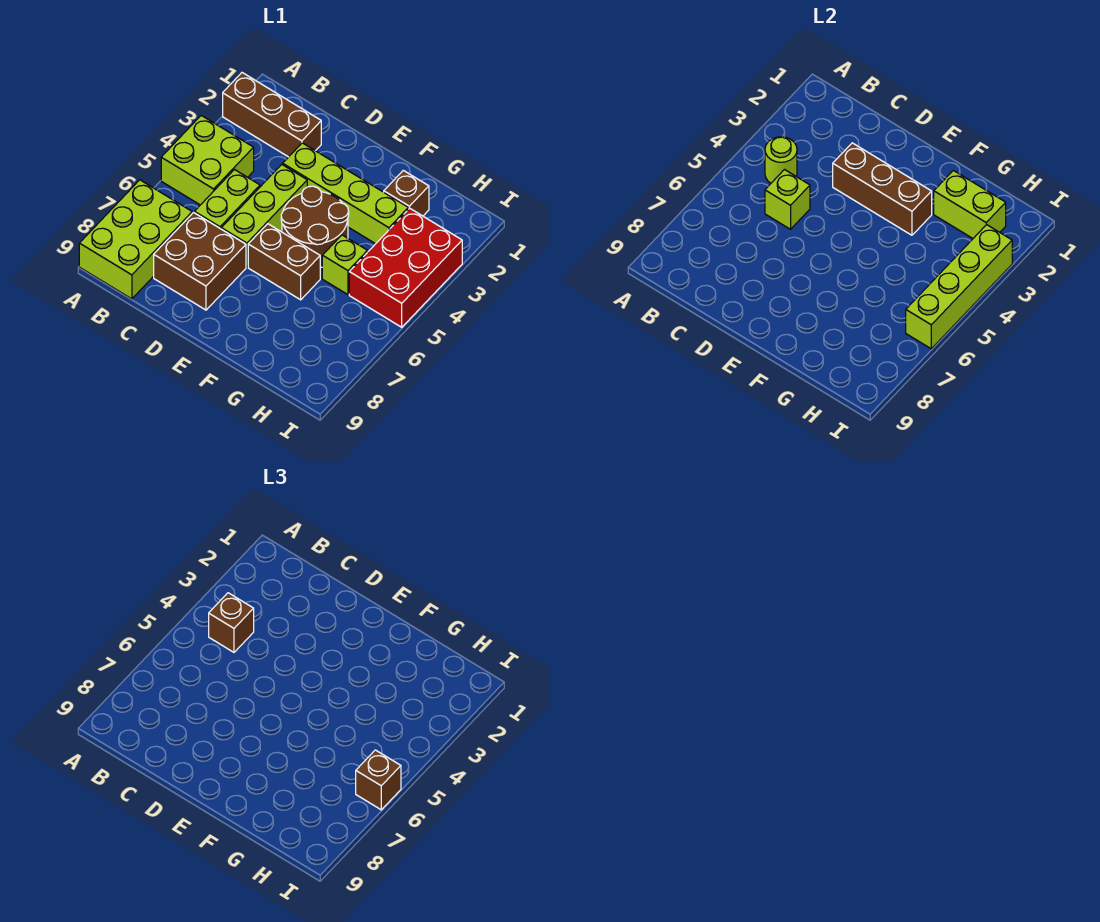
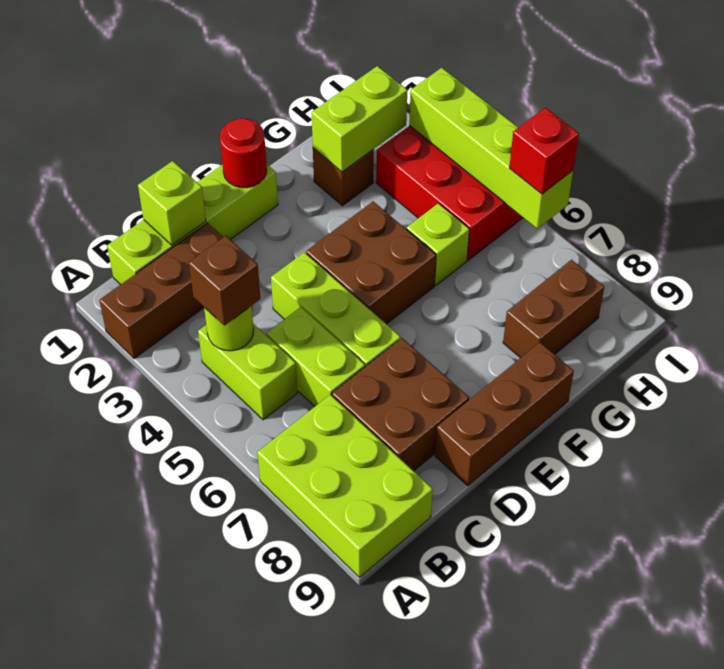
lime 2x2 brick [161,116,254,205] -> lime 1x2 brick [198,324,297,420]
lime 1x1 brick [765,170,810,229] -> lime 1x1 brick moved to [138,161,206,245]
lime 1x4 brick [283,143,408,244] -> lime 1x4 brick moved to [107,164,278,285]
brown 1x3 brick [833,143,932,235] -> brown 1x3 brick moved to [435,342,574,486]
none -> red 1x1 round brick [220,118,267,188]
brown 2x2 round brick [281,186,349,268] -> brown 2x2 brick [306,202,436,324]
brown 1x2 brick [248,224,320,300] -> brown 1x2 brick moved to [503,260,604,358]
brown 1x1 brick [356,750,401,810] -> red 1x1 brick [509,108,579,194]

